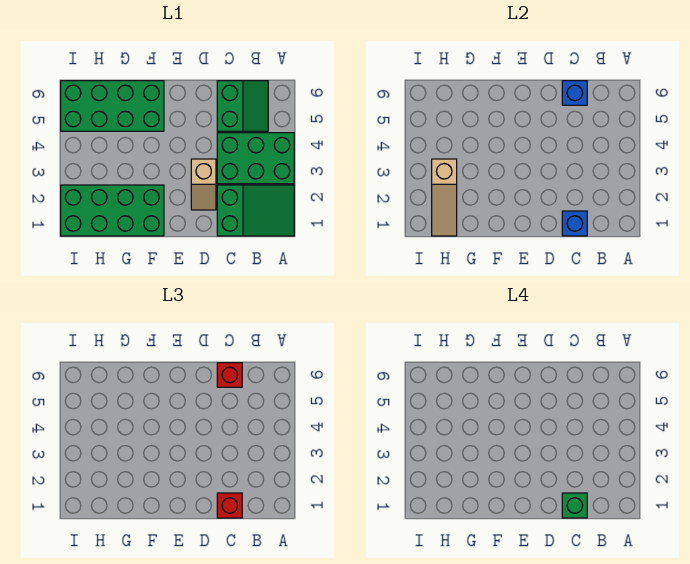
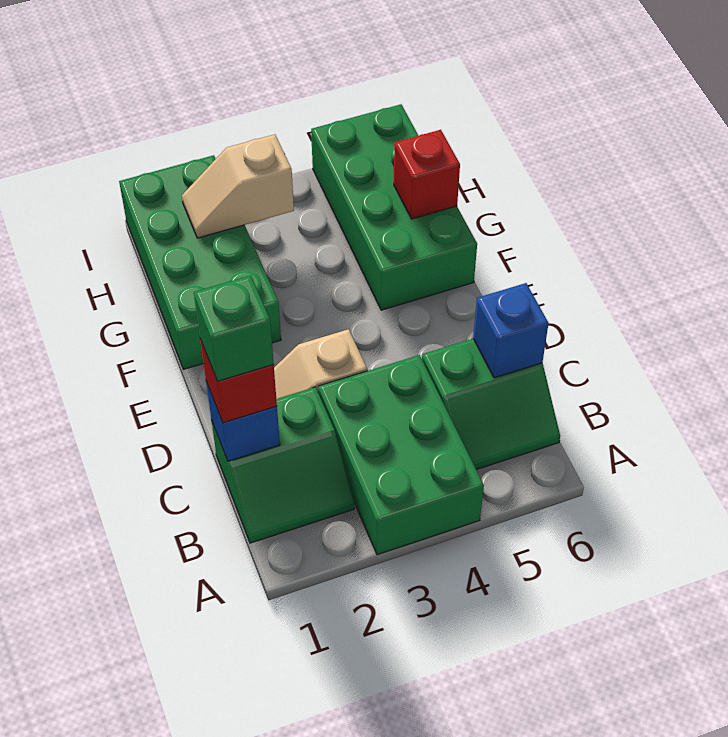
green 2x3 slope [217,185,294,236] -> green 2x2 slope [211,387,354,543]
red 1x1 brick [217,363,242,387] -> red 1x1 brick moved to [394,130,460,219]
tan 1x3 slope [432,159,457,236] -> tan 1x2 slope [182,135,294,238]

